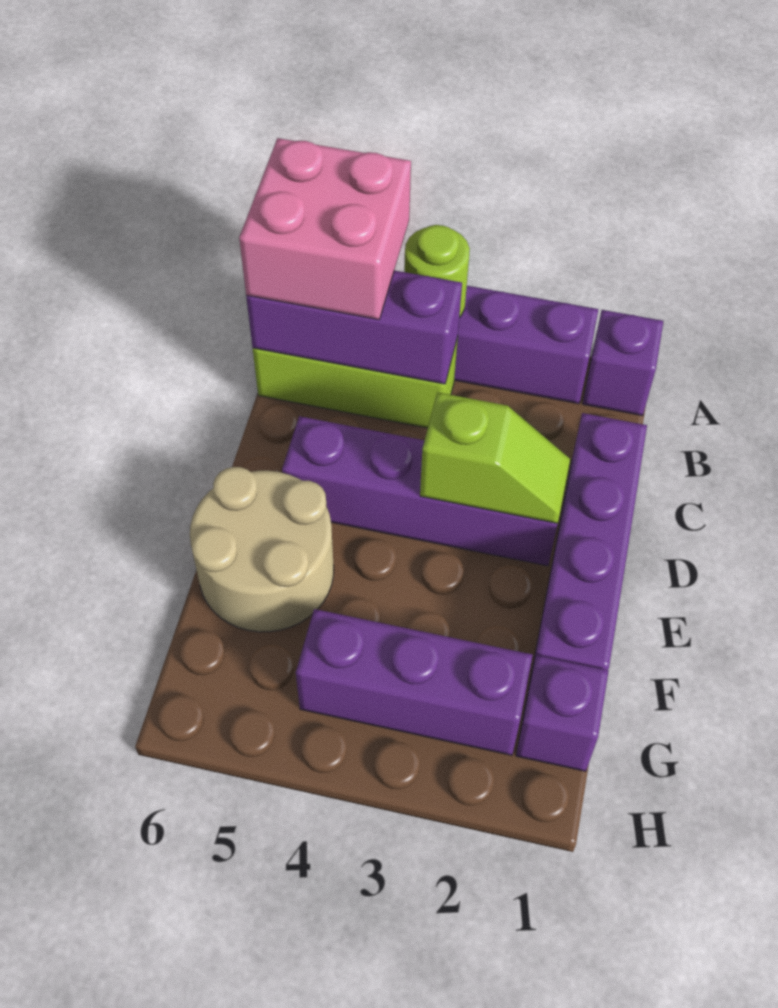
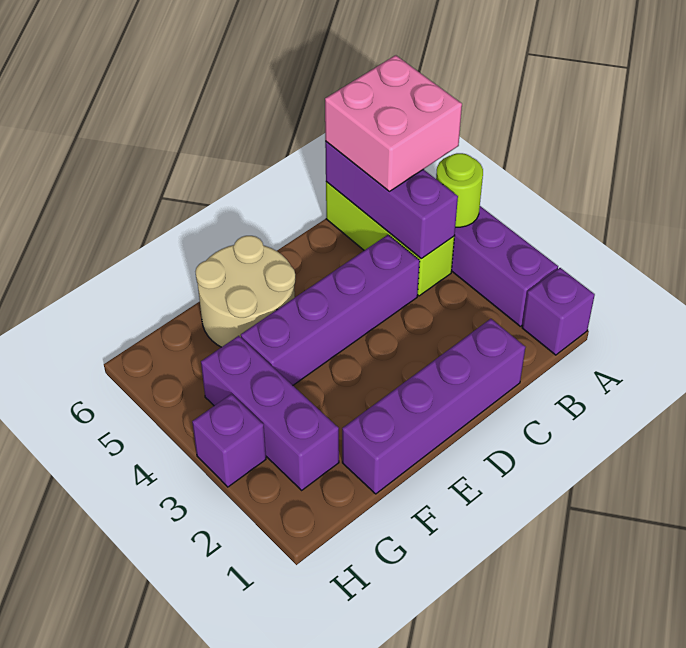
purple 1x4 brick [282,416,558,566] -> purple 1x4 brick turned to [241,235,420,385]
lime 1x2 slope [420,392,570,523] -> none
purple 1x1 brick [516,655,608,771] -> purple 1x1 brick moved to [192,394,266,487]

